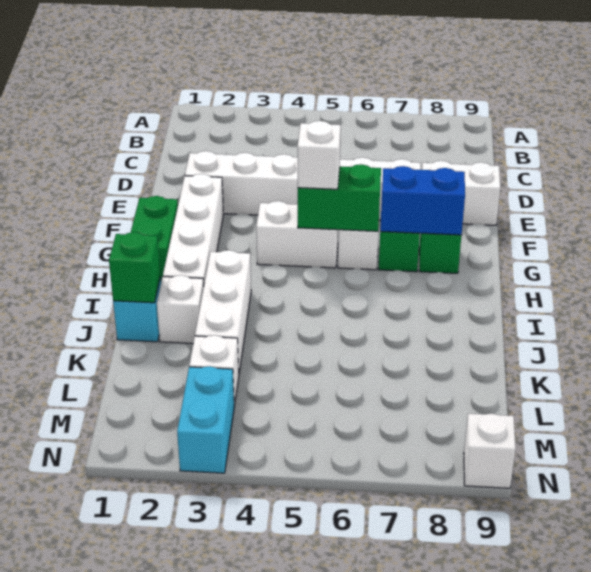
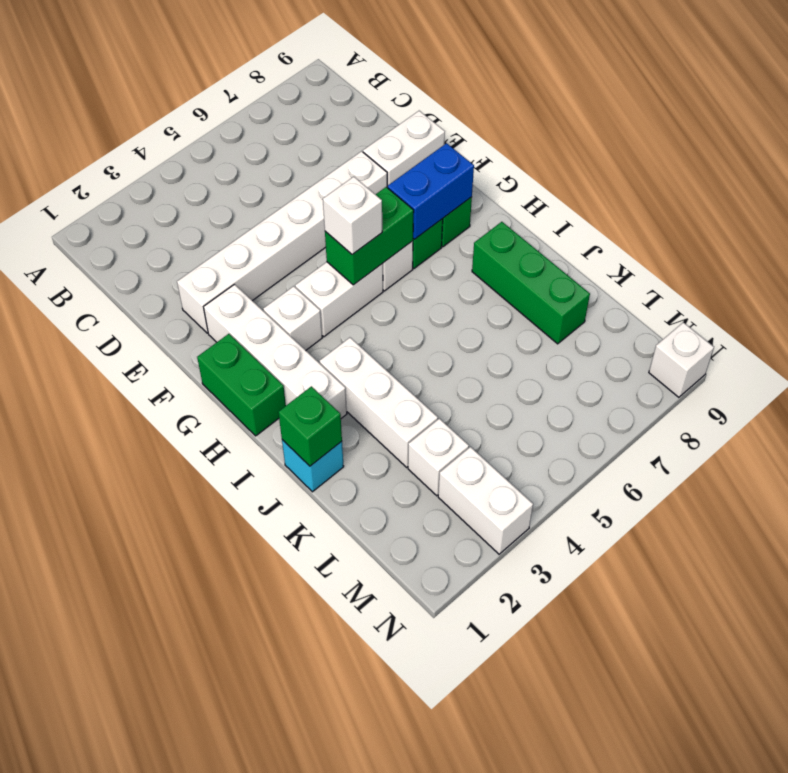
none -> green 1x3 brick [472,222,590,344]
white 1x1 brick [157,275,204,343] -> white 1x1 brick moved to [263,286,322,350]
cyan 1x2 brick [177,366,234,473] -> white 1x2 brick [438,447,533,554]

